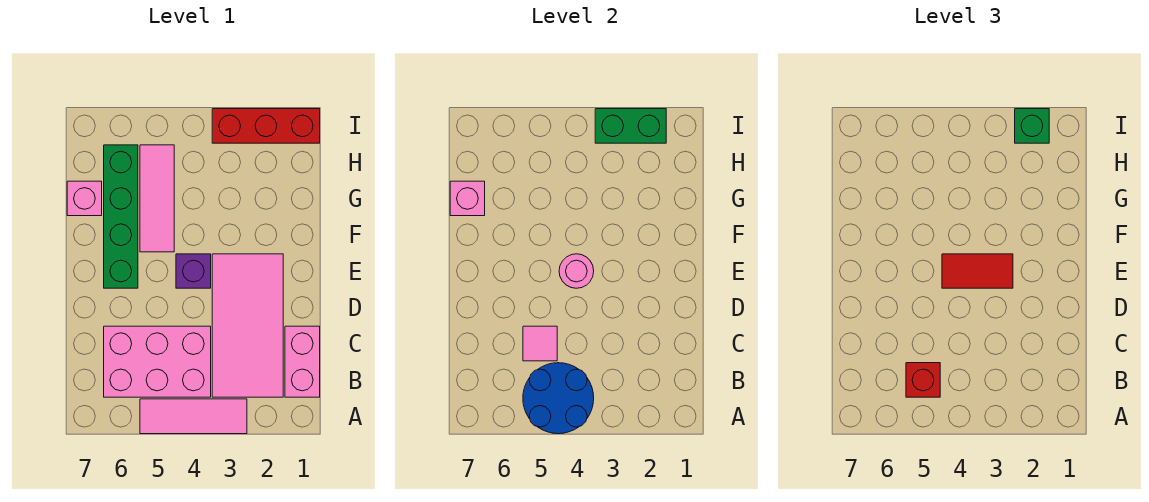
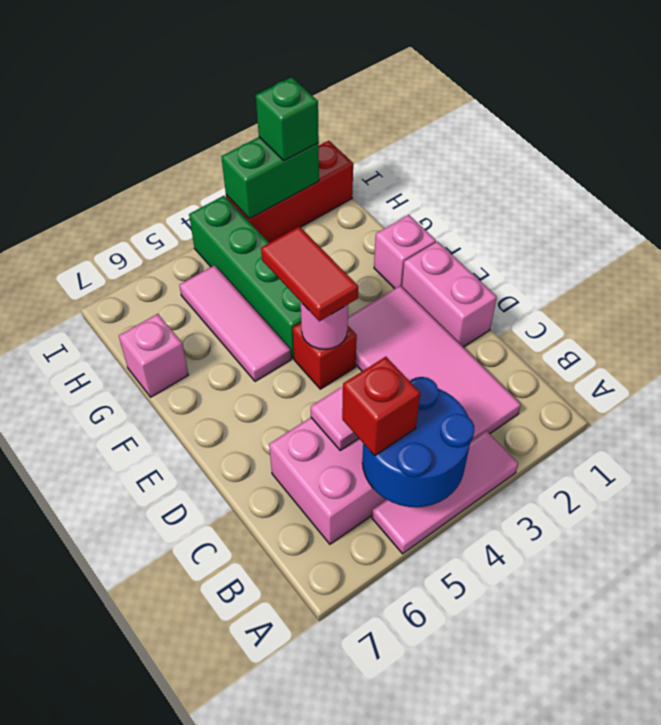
pink 1x2 brick [285,326,320,397] -> pink 1x2 brick moved to [402,242,497,347]
red 1x2 tile [942,254,1013,288] -> red 1x2 tile turned to [261,226,358,321]
purple 1x1 brick [176,254,211,288] -> red 1x1 brick [293,323,357,389]
green 1x4 brick [104,145,138,288] -> green 1x4 brick moved to [189,196,301,358]
pink 1x1 brick [450,181,485,216] -> pink 1x1 brick moved to [374,215,436,289]

